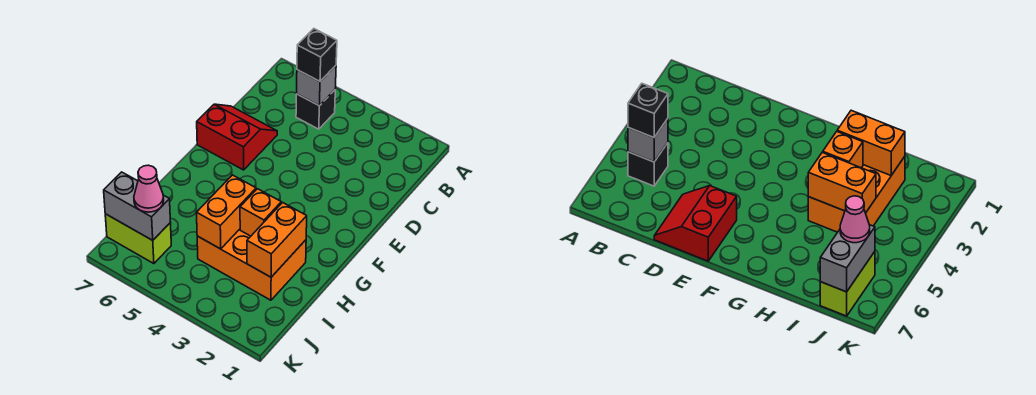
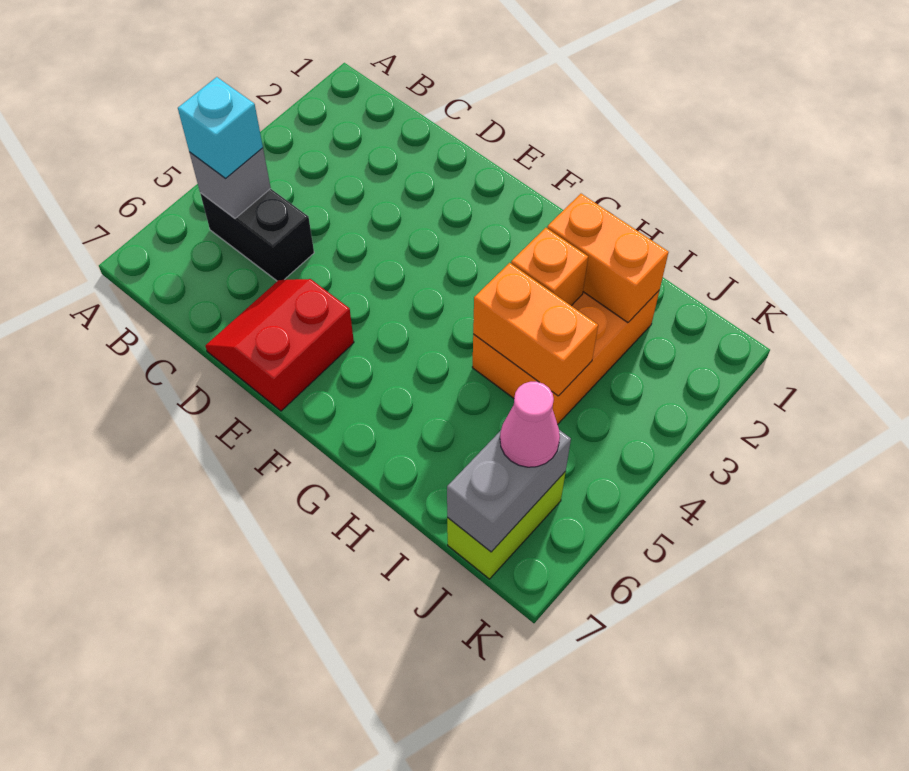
black 1x1 brick [296,90,335,129] -> black 1x2 brick [200,189,314,281]
black 1x1 brick [297,29,337,81] -> cyan 1x1 brick [178,77,263,179]

